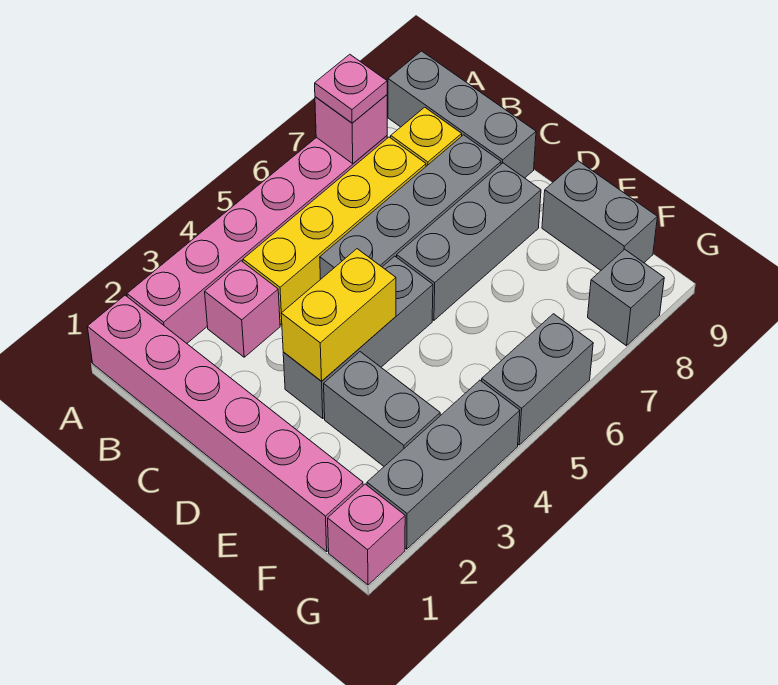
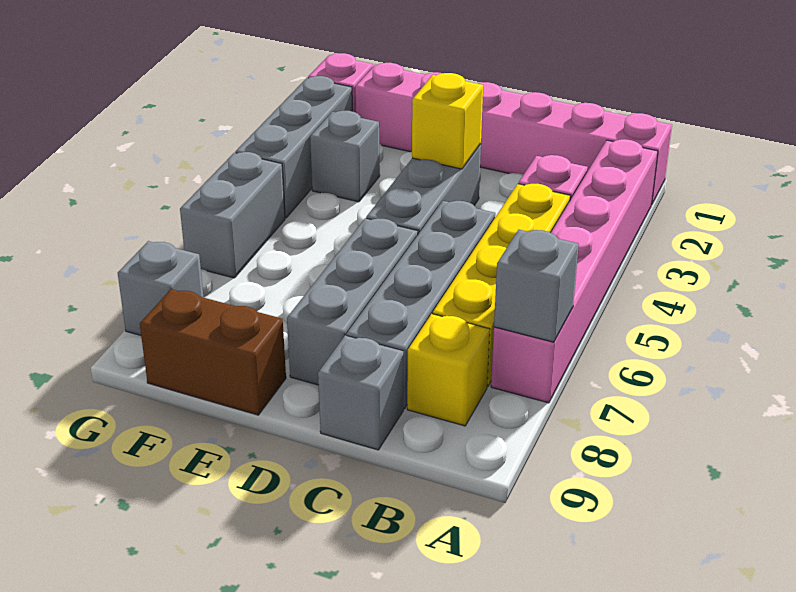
pink 1x1 brick [315,95,387,164] -> grey 1x1 brick [494,230,579,342]
pink 1x1 plate [315,54,387,123] -> none
grey 1x3 brick [388,51,536,178] -> grey 1x1 brick [318,335,403,450]
yellow 1x2 brick [281,249,396,381] -> yellow 1x1 brick [412,73,483,169]
grey 1x2 brick [324,352,440,466] -> grey 1x1 brick [310,111,380,202]
grey 1x2 brick [542,161,657,270] -> brown 1x2 brick [140,289,286,415]

